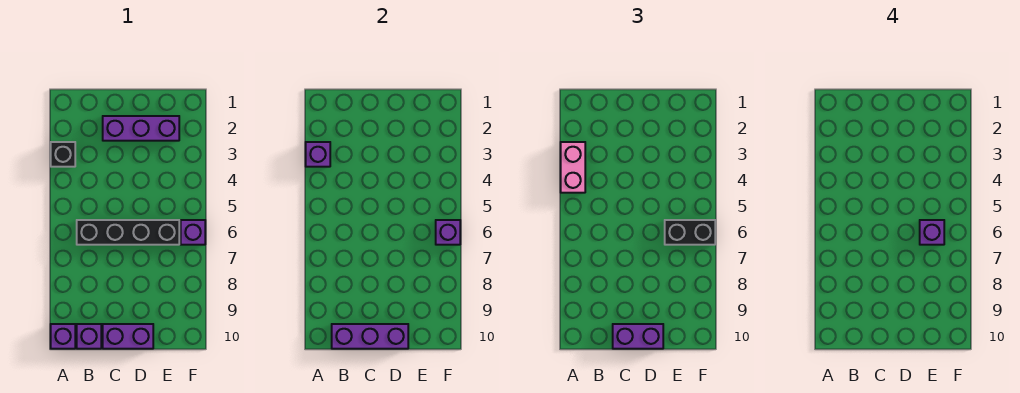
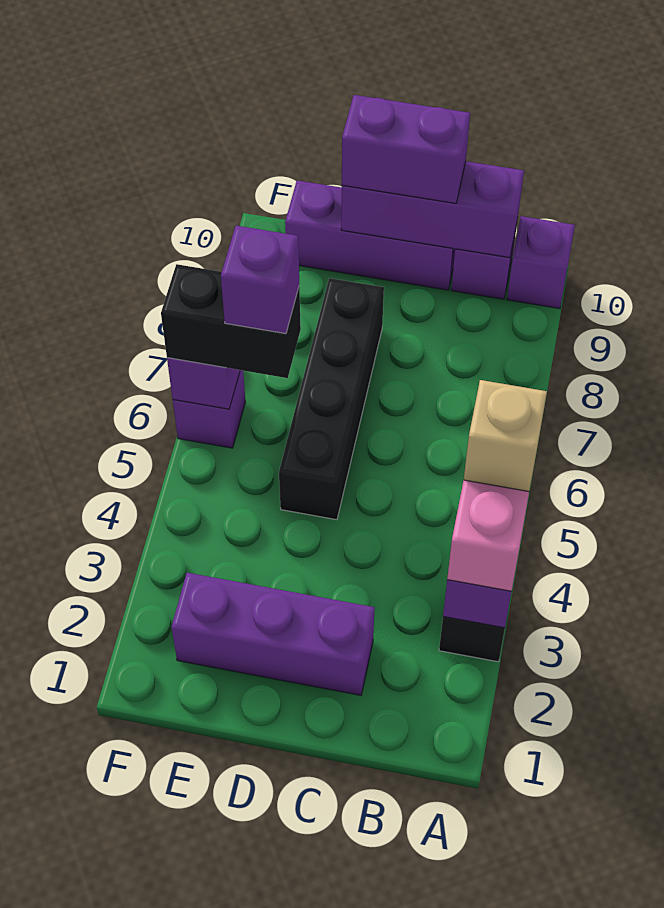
none -> tan 1x1 brick [464,380,547,491]
black 1x4 brick [77,220,179,245] -> black 1x4 brick turned to [279,278,384,520]
purple 1x2 brick [103,324,153,349] -> purple 1x3 brick [285,180,455,290]

